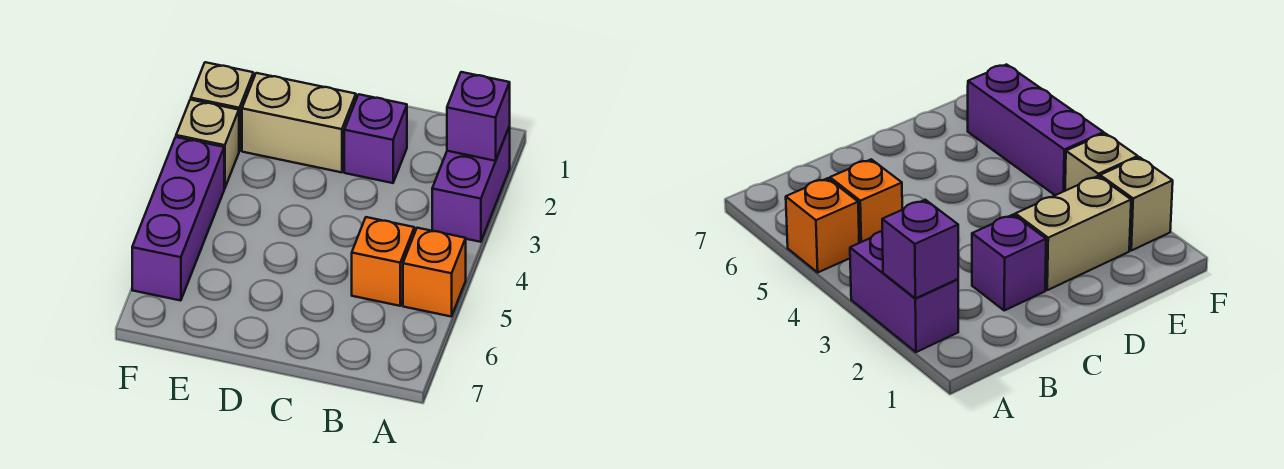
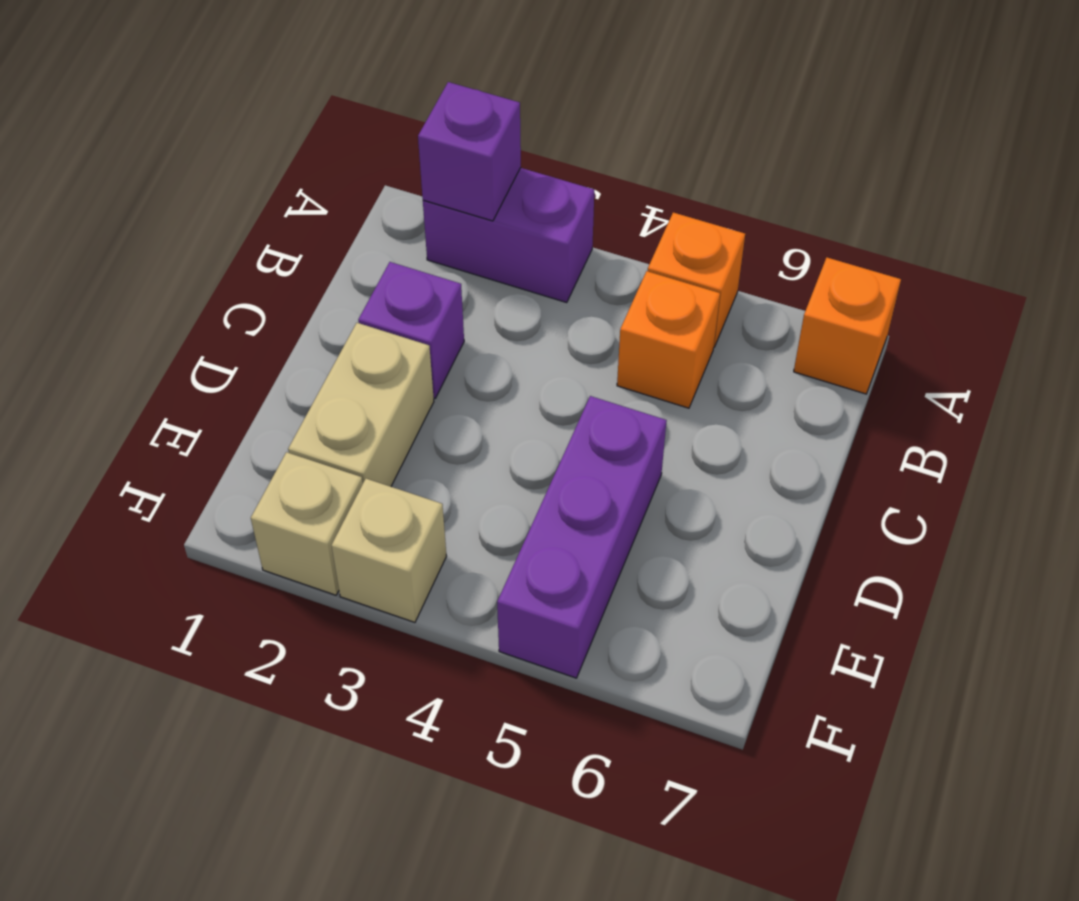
none -> orange 1x1 brick [794,258,901,394]
purple 1x3 brick [132,137,224,301] -> purple 1x3 brick turned to [497,396,667,678]

